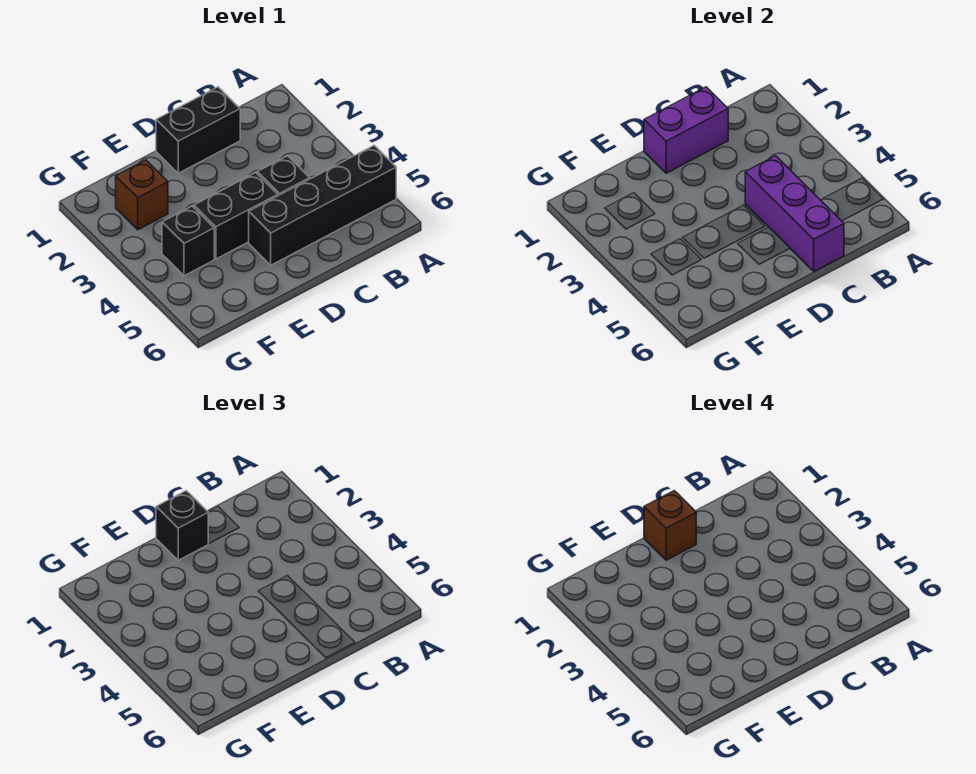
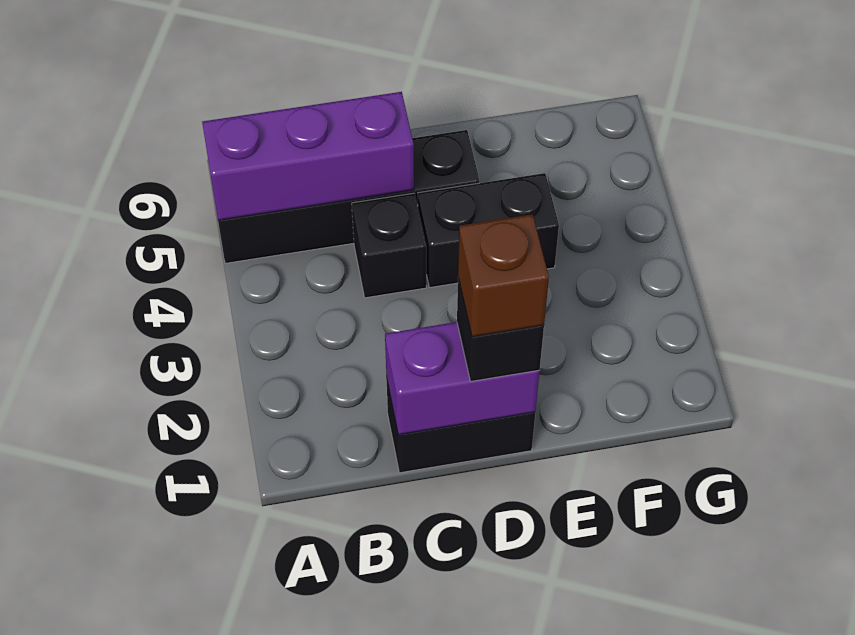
purple 1x3 brick [745,156,844,271] -> purple 1x3 brick turned to [202,92,414,220]
brown 1x1 brick [116,160,168,230] -> none
black 1x1 brick [162,206,214,276] -> none

